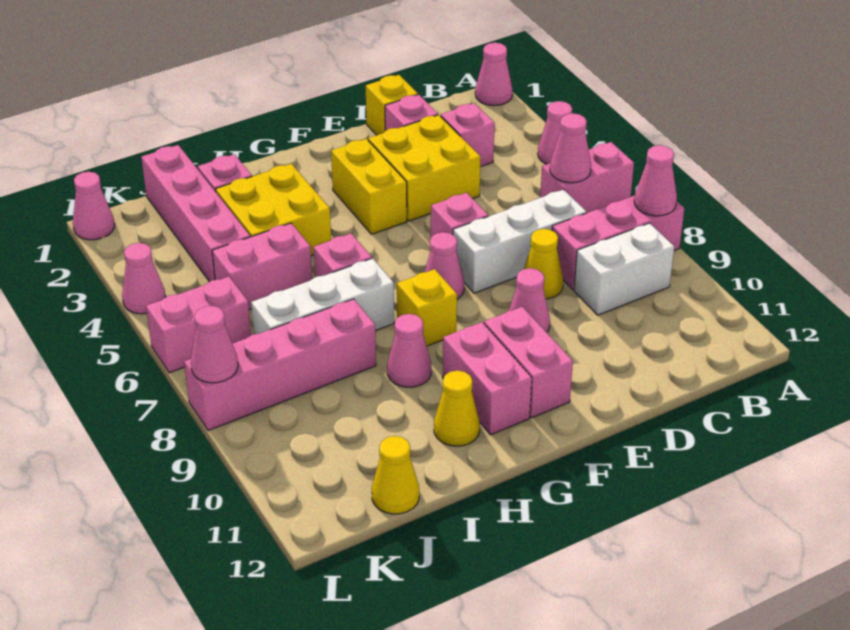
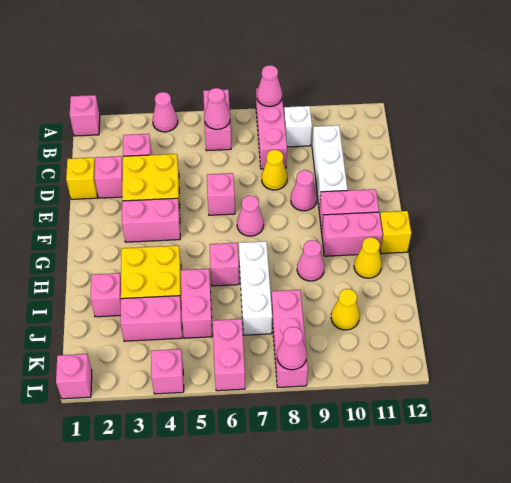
pink 1x1 cone [475,43,512,106] -> pink 1x1 brick [70,95,100,136]
white 1x2 brick [574,223,674,315] -> white 1x1 brick [284,106,312,147]
white 1x3 brick [453,190,587,293] -> white 1x3 brick moved to [312,125,347,207]
yellow 1x2 brick [331,139,407,234] -> pink 1x2 brick [122,198,180,242]
yellow 1x1 brick [397,269,457,346] -> yellow 1x1 brick moved to [380,211,411,254]
pink 1x4 brick [184,299,376,431] -> pink 1x3 brick [271,290,308,387]
pink 1x4 brick [141,145,250,282] -> pink 1x2 brick [120,296,182,341]
yellow 1x1 cone [372,436,419,514] -> yellow 1x1 cone moved to [331,289,360,330]
pink 1x1 cone [73,172,115,240] -> pink 1x1 brick [56,354,92,399]
pink 1x1 cone [122,243,166,314] -> pink 1x1 brick [151,349,184,394]

